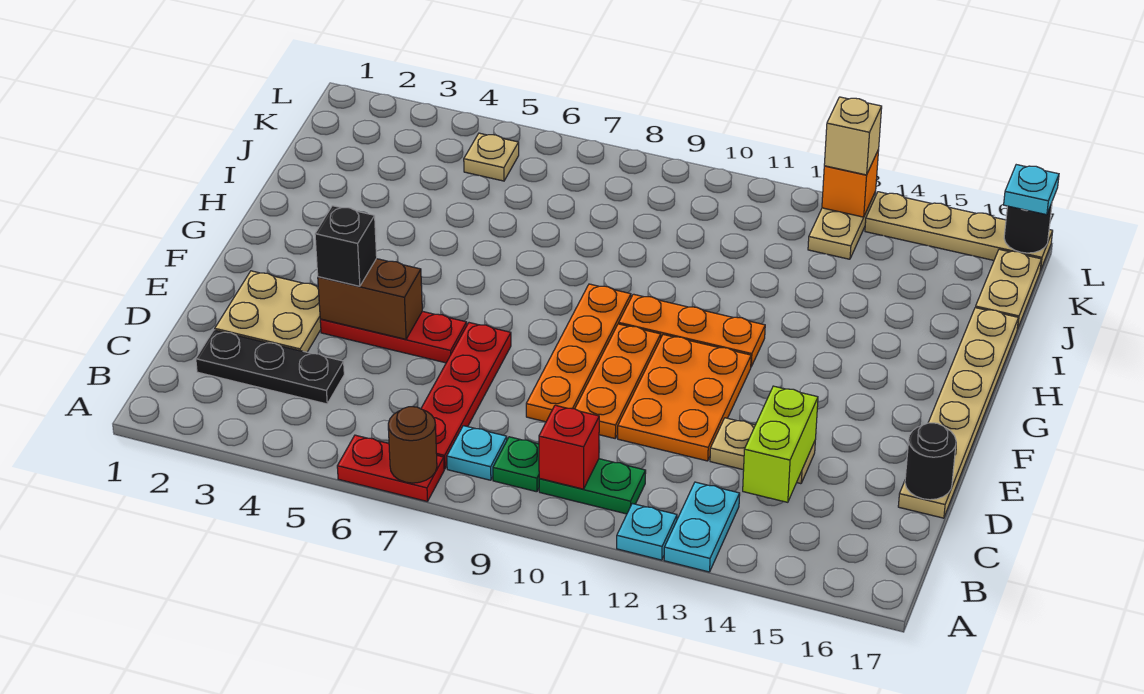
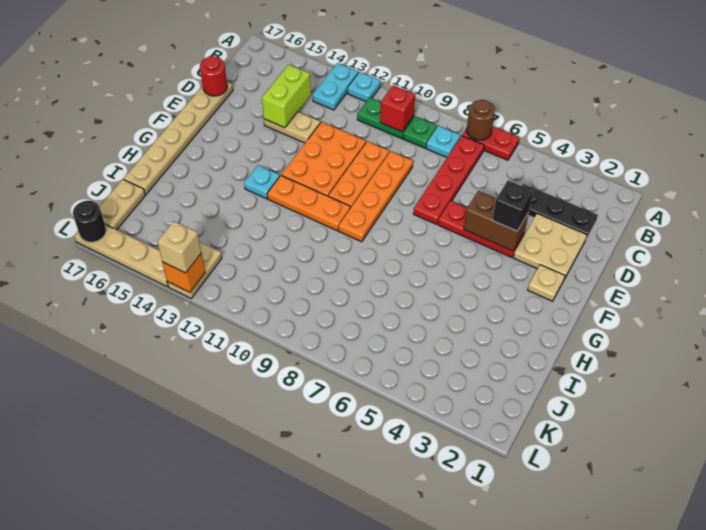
black 1x1 round brick [905,423,956,500] -> red 1x1 round brick [200,56,227,96]
tan 1x1 plate [464,133,519,181] -> tan 1x1 plate moved to [528,265,565,301]
cyan 1x1 plate [1004,165,1059,215] -> cyan 1x1 plate moved to [244,165,280,199]

